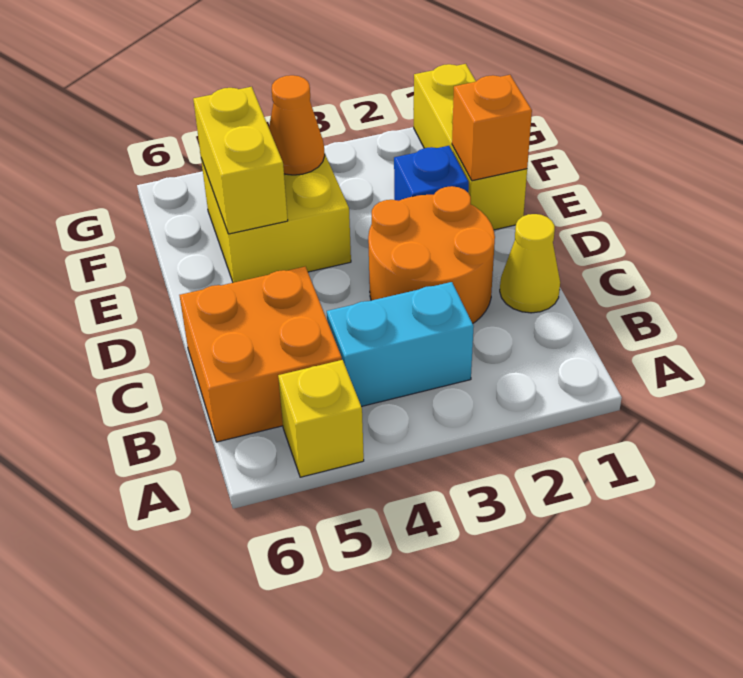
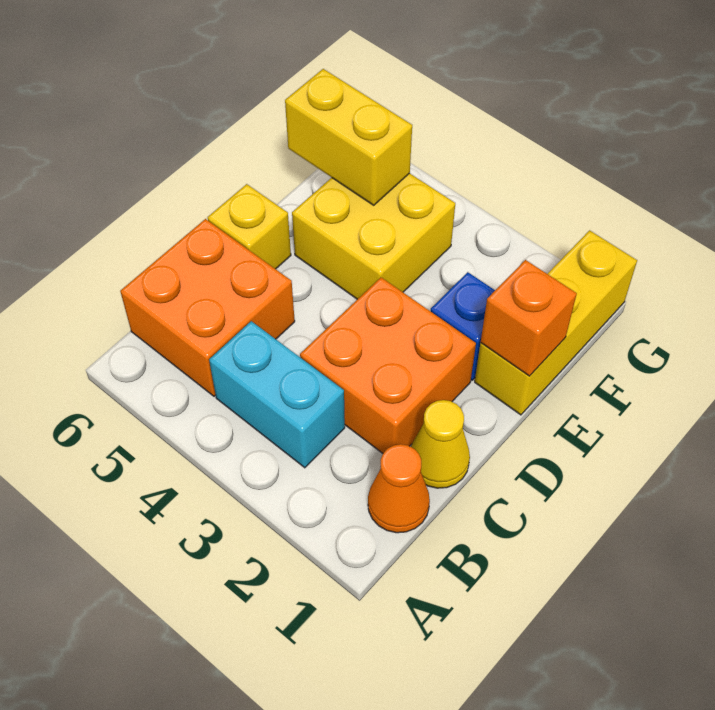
yellow 1x1 brick [278,360,364,477] -> yellow 1x1 brick moved to [208,184,291,269]
orange 2x2 round brick [368,186,495,324] -> orange 2x2 brick [300,277,476,453]
yellow 1x2 brick [193,87,288,234] -> yellow 1x2 brick turned to [285,69,412,205]
orange 1x1 cone [269,75,325,175] -> orange 1x1 cone moved to [368,444,430,533]

